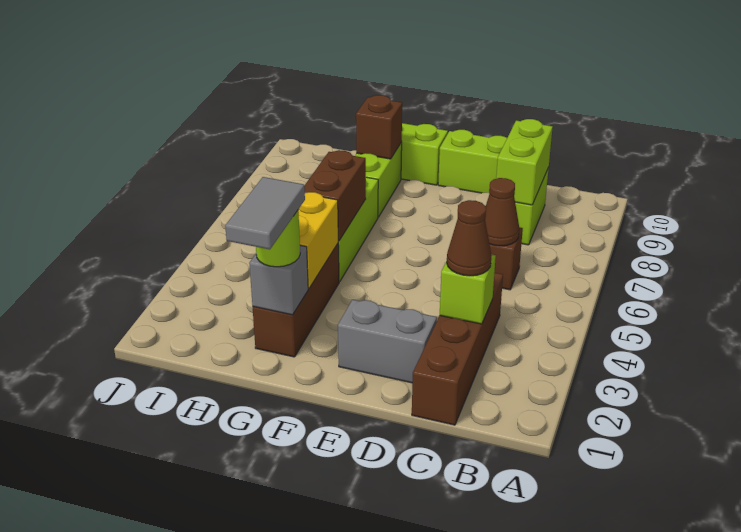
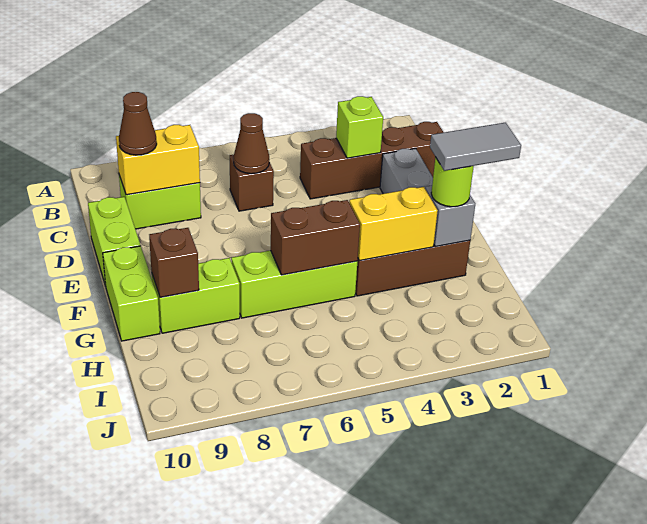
brown 1x1 cone [447,200,492,276] -> brown 1x1 cone moved to [119,92,157,155]
lime 1x2 brick [496,119,553,205] -> yellow 1x2 brick [116,125,200,195]

